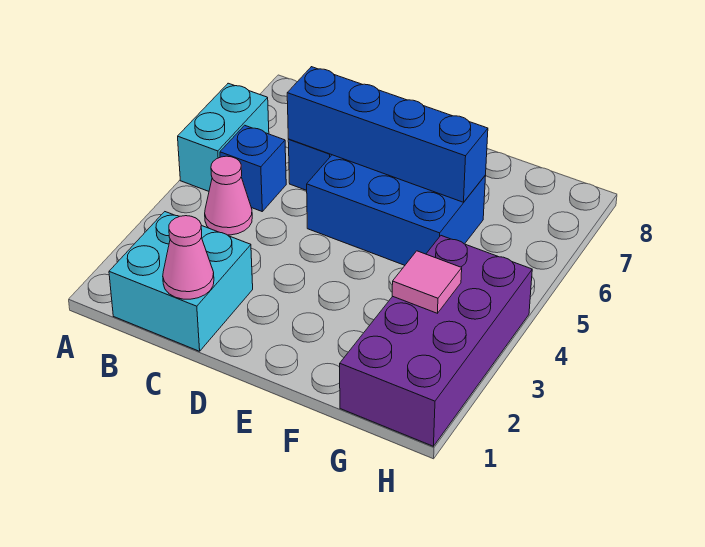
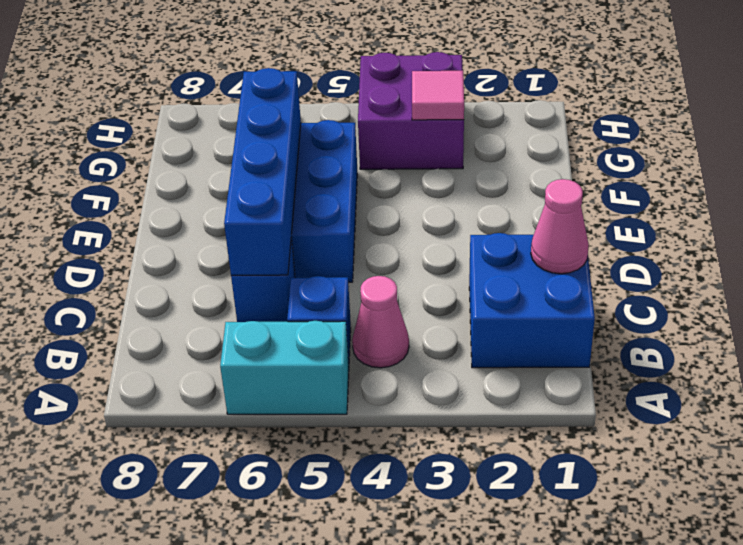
cyan 2x2 brick [109,212,253,351] -> blue 2x2 brick [469,233,595,368]
purple 2x4 brick [340,236,532,446] -> purple 2x2 brick [358,52,464,169]

